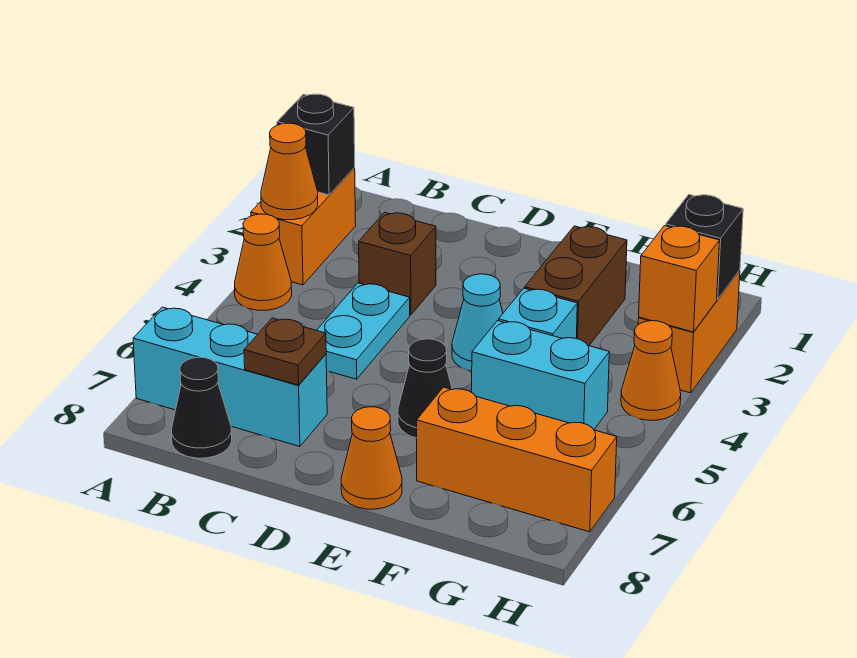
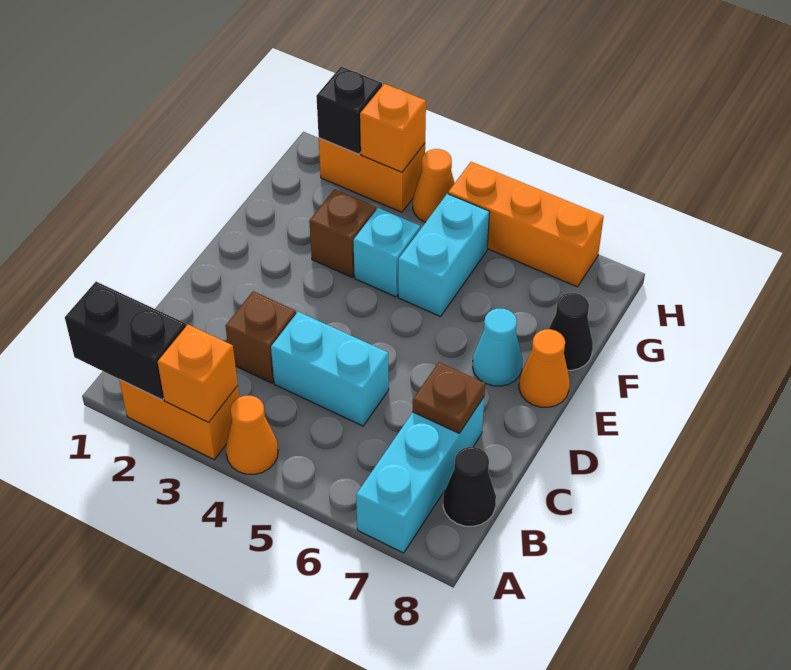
black 1x1 brick [277,94,355,195] -> black 1x2 brick [65,282,186,400]
orange 1x1 cone [261,123,318,220] -> orange 1x1 brick [158,325,238,422]
cyan 1x2 plate [317,283,410,379] -> cyan 1x2 brick [271,312,389,426]
cyan 1x1 cone [452,274,503,371] -> cyan 1x1 cone moved to [473,309,522,386]
black 1x1 cone [398,339,452,438] -> black 1x1 cone moved to [549,293,593,370]
brown 1x2 brick [525,226,627,346] -> brown 1x1 brick [309,189,376,278]
orange 1x3 brick [417,387,617,532] -> orange 1x3 brick turned to [448,162,604,287]

